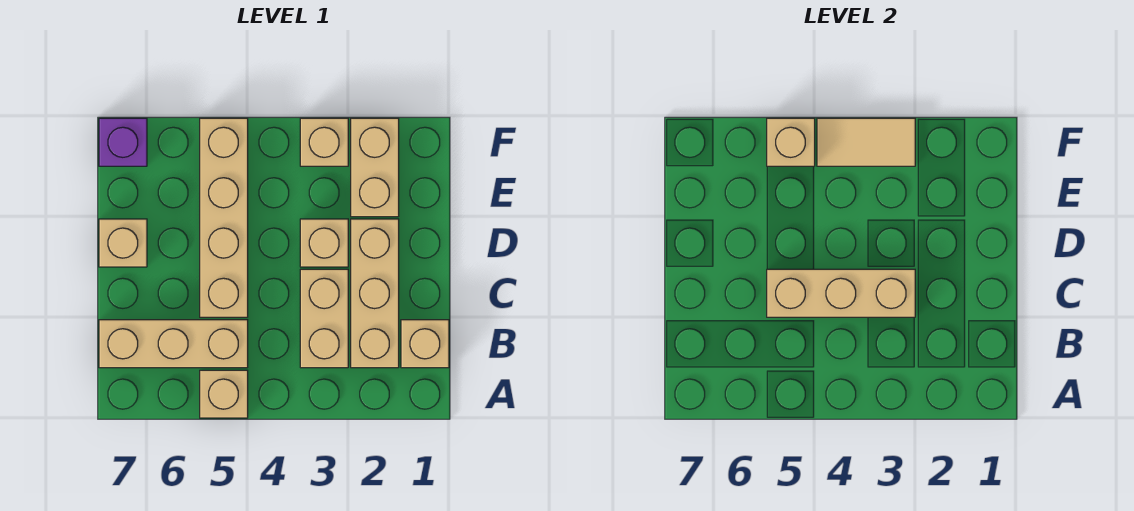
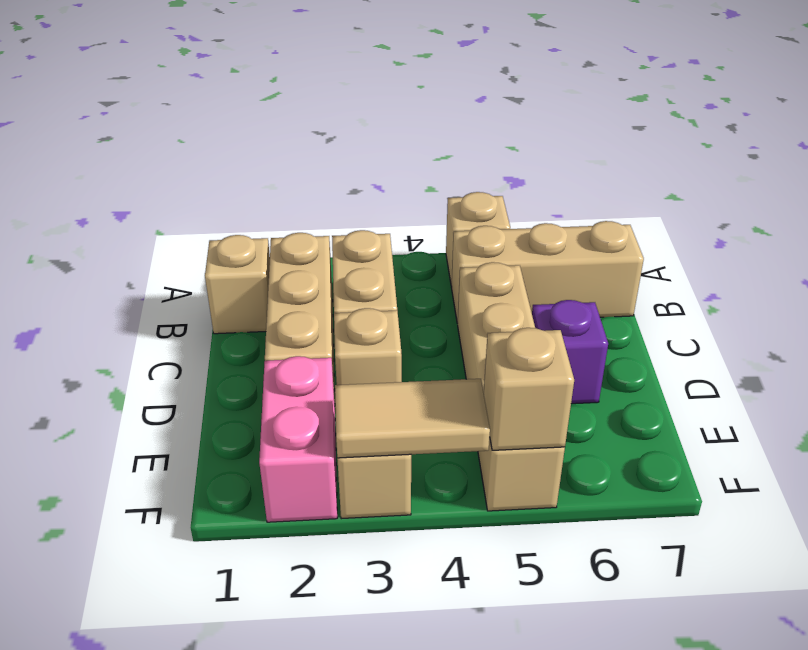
tan 1x3 brick [767,269,915,317] -> none
tan 1x1 brick [99,219,147,267] -> none
tan 1x2 brick [351,118,399,217] -> pink 1x2 brick [259,356,337,522]
purple 1x1 brick [99,118,147,166] -> purple 1x1 brick moved to [532,300,608,404]

